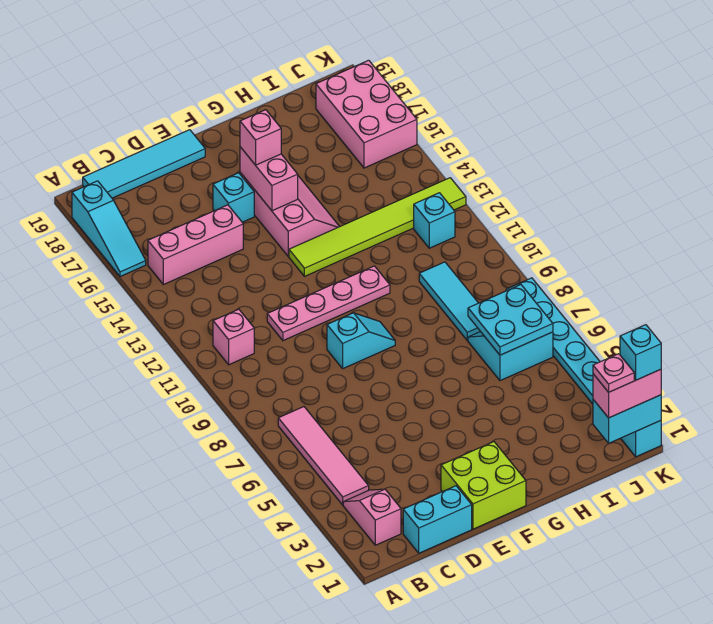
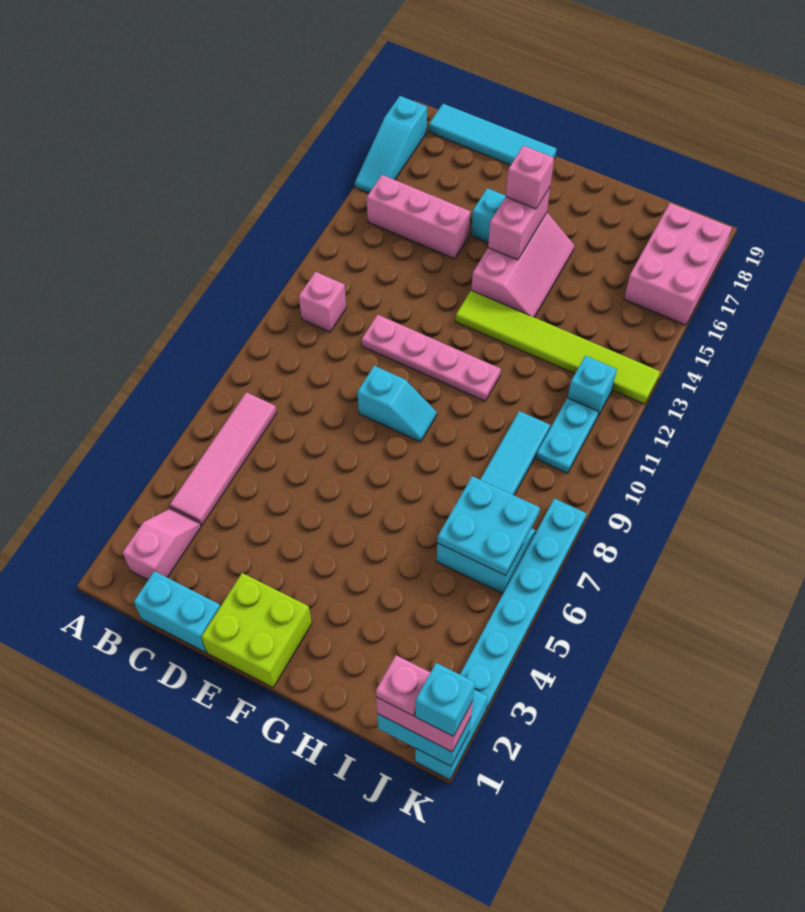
none -> cyan 1x2 plate [536,398,598,473]

